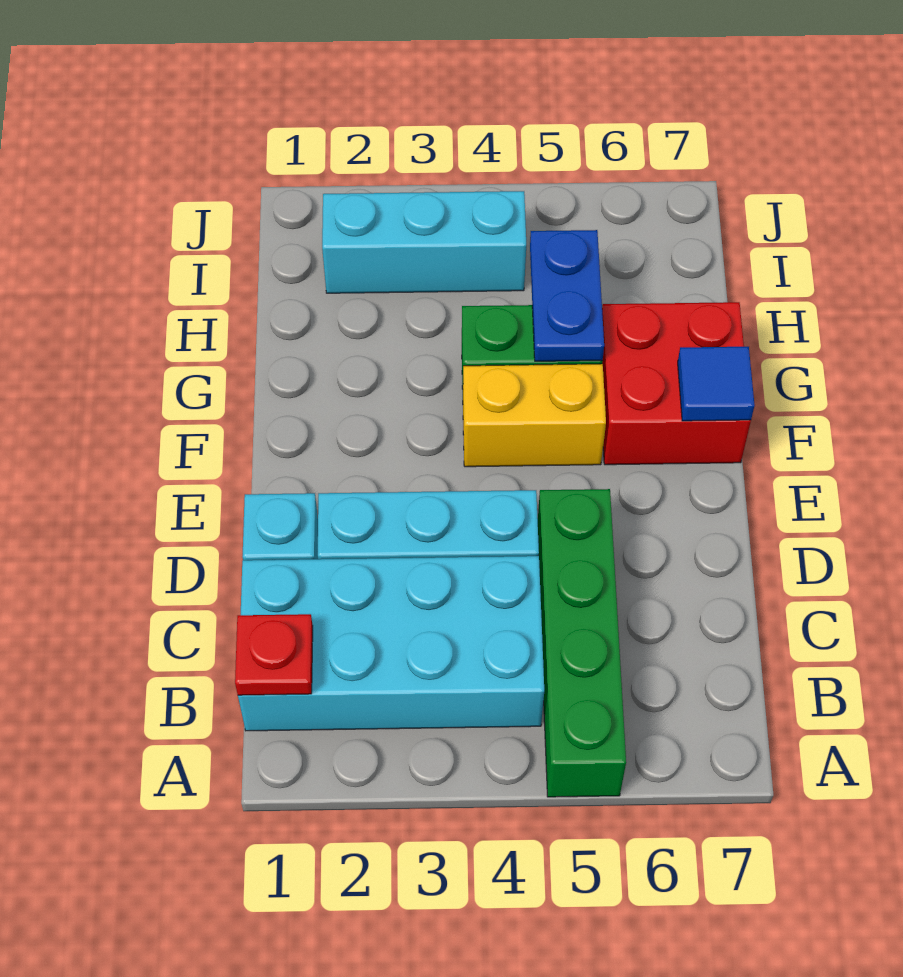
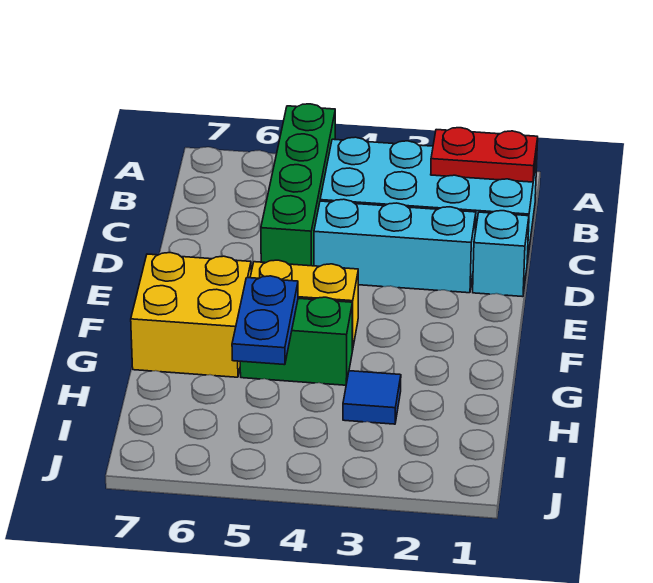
red 1x1 plate [235,614,313,695] -> red 1x2 plate [431,128,538,182]
red 2x2 brick [602,302,751,465] -> yellow 2x2 brick [131,253,251,377]
blue 1x1 tile [678,347,755,421] -> blue 1x1 tile moved to [343,371,401,424]
cyan 1x3 brick [322,191,526,293] -> none

